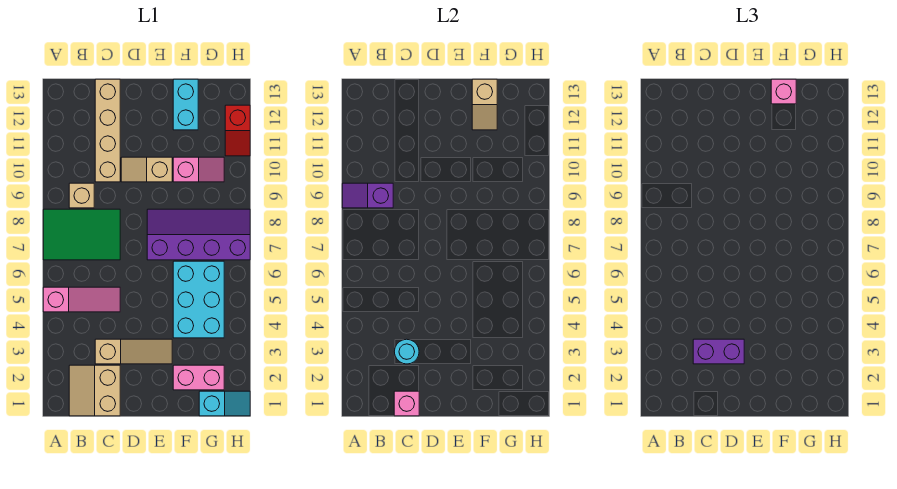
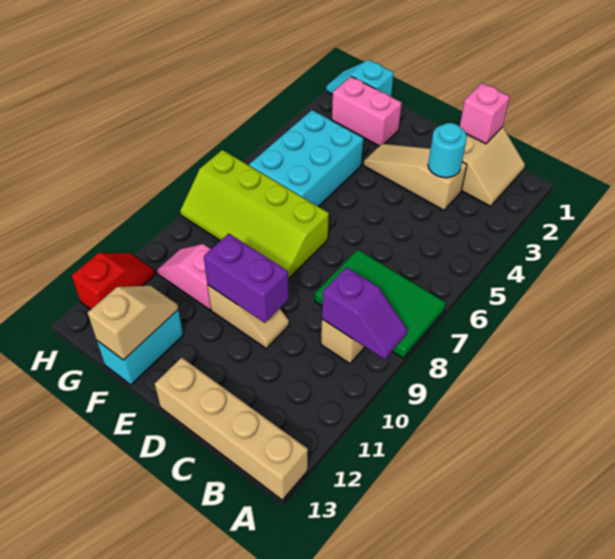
pink 1x3 slope [43,287,120,312] -> none
purple 1x2 brick [693,339,744,364] -> purple 1x2 brick moved to [204,234,289,323]
tan 1x4 brick [95,79,120,182] -> tan 1x4 brick turned to [155,357,308,500]
purple 2x4 slope [147,209,250,260] -> lime 2x4 slope [180,150,329,279]
pink 1x1 brick [771,79,796,104] -> none

